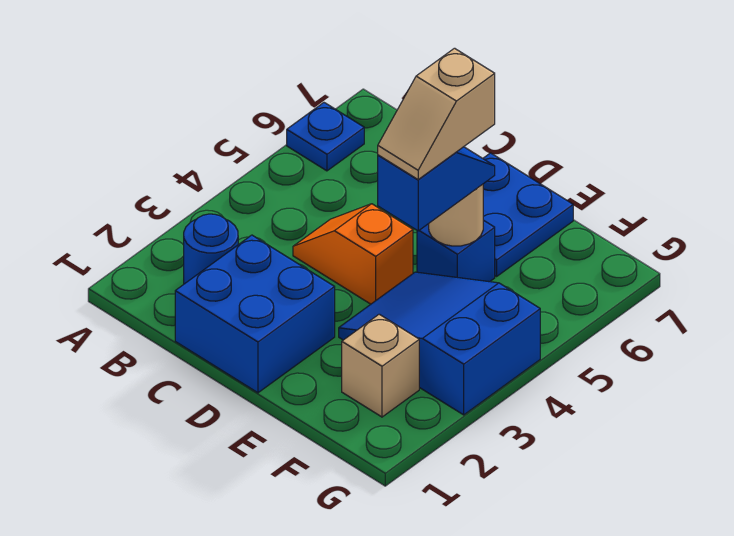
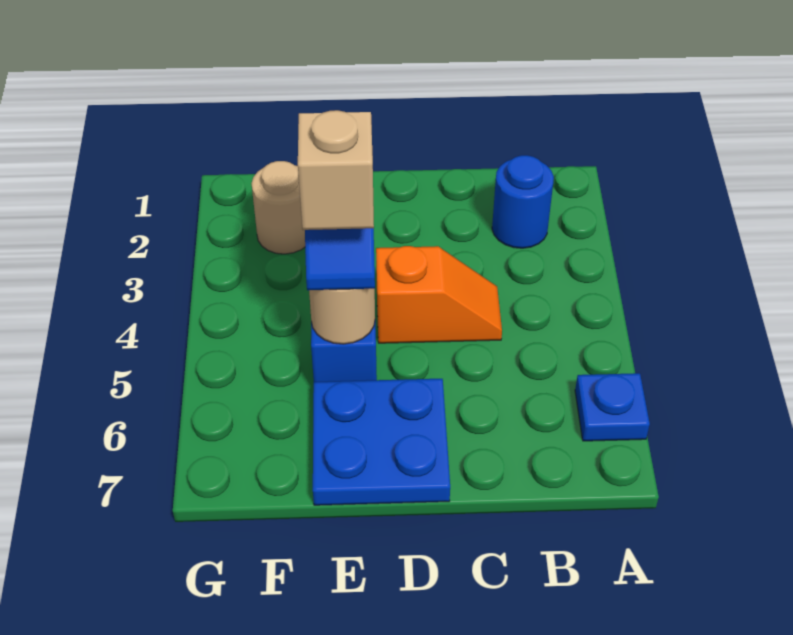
blue 2x2 brick [175,235,335,393] -> none
blue 2x3 slope [339,272,540,415] -> none
tan 1x1 brick [342,314,419,417] -> tan 1x1 round brick [251,161,305,254]

